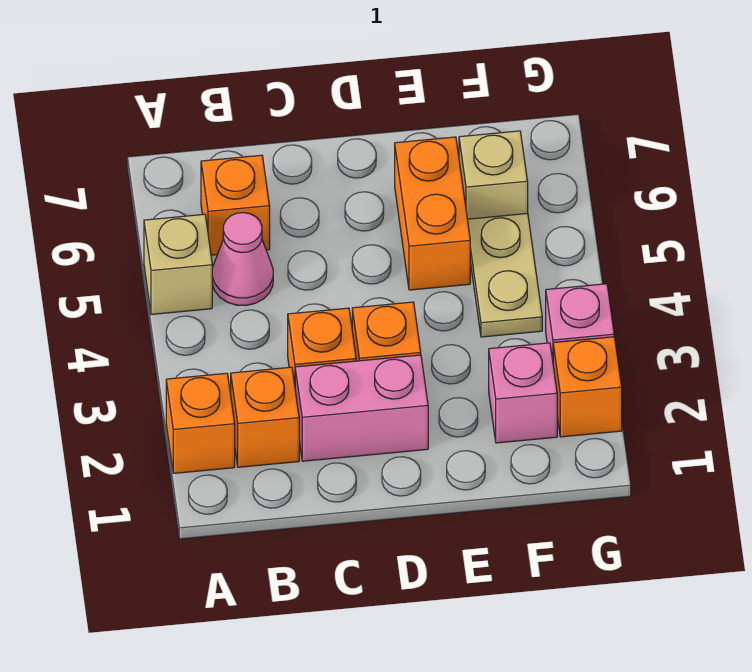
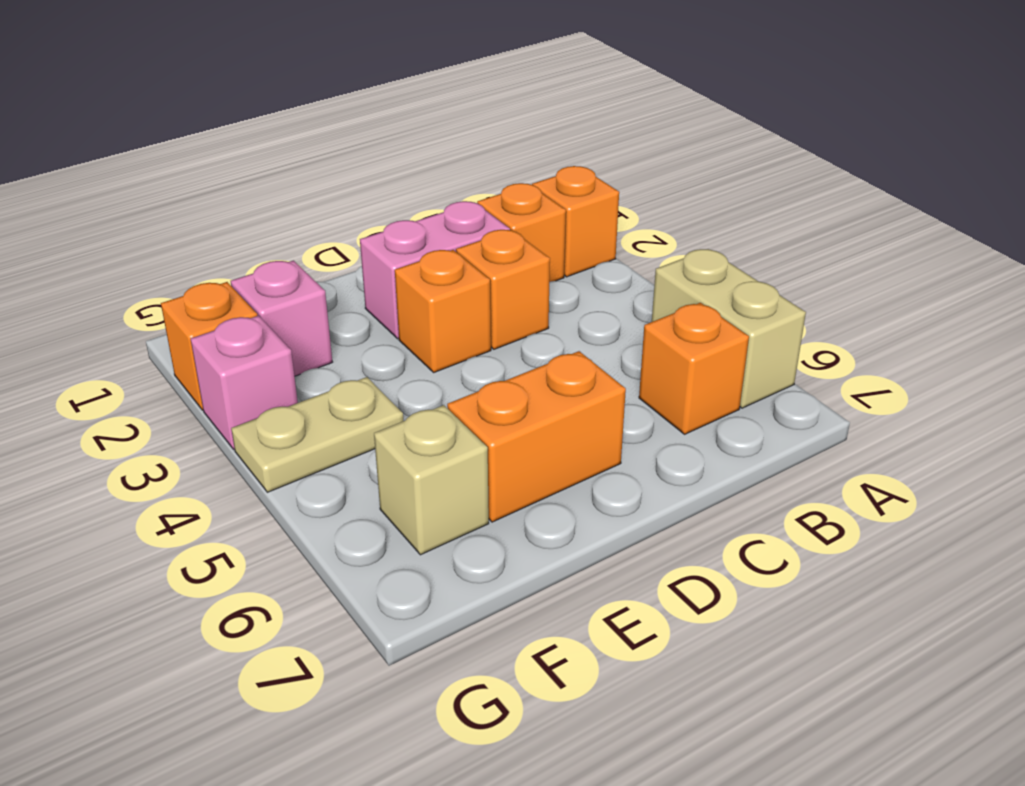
tan 1x1 brick [144,214,212,314] -> tan 1x2 brick [652,249,806,408]
pink 1x1 cone [212,213,273,306] -> none
orange 1x2 brick [395,137,470,290] -> orange 1x2 brick turned to [447,351,626,522]
tan 1x2 plate [468,214,542,337] -> tan 1x2 plate turned to [231,377,403,492]

